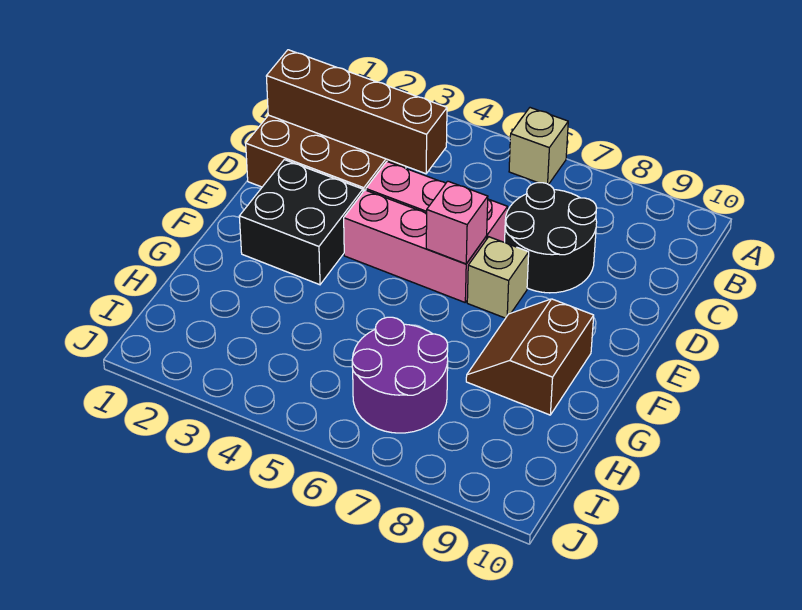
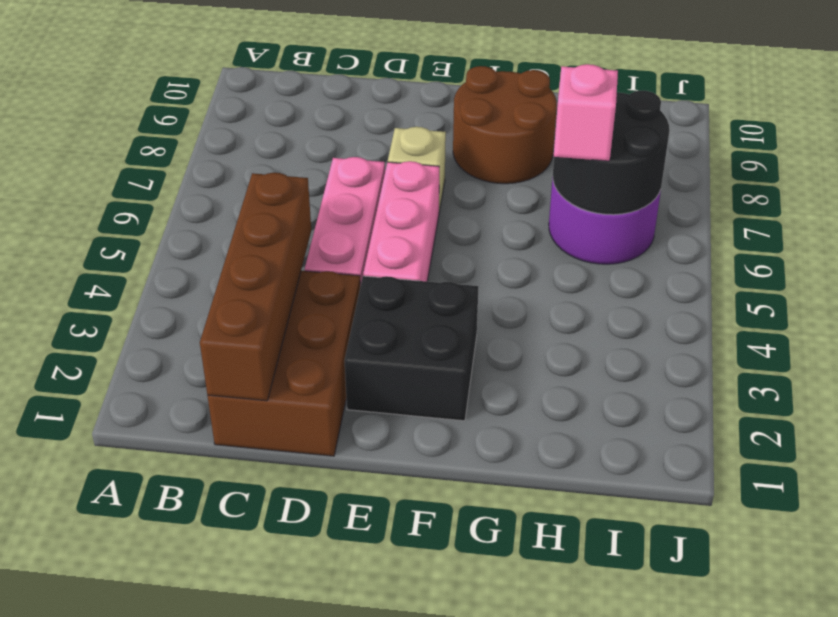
tan 1x1 brick [509,108,568,185] -> none
black 2x2 round brick [505,183,597,293] -> black 2x2 round brick moved to [553,91,670,215]
pink 1x1 brick [426,181,488,264] -> pink 1x1 brick moved to [554,64,618,161]
brown 2x2 slope [466,299,594,415] -> brown 2x2 round brick [453,66,557,184]

